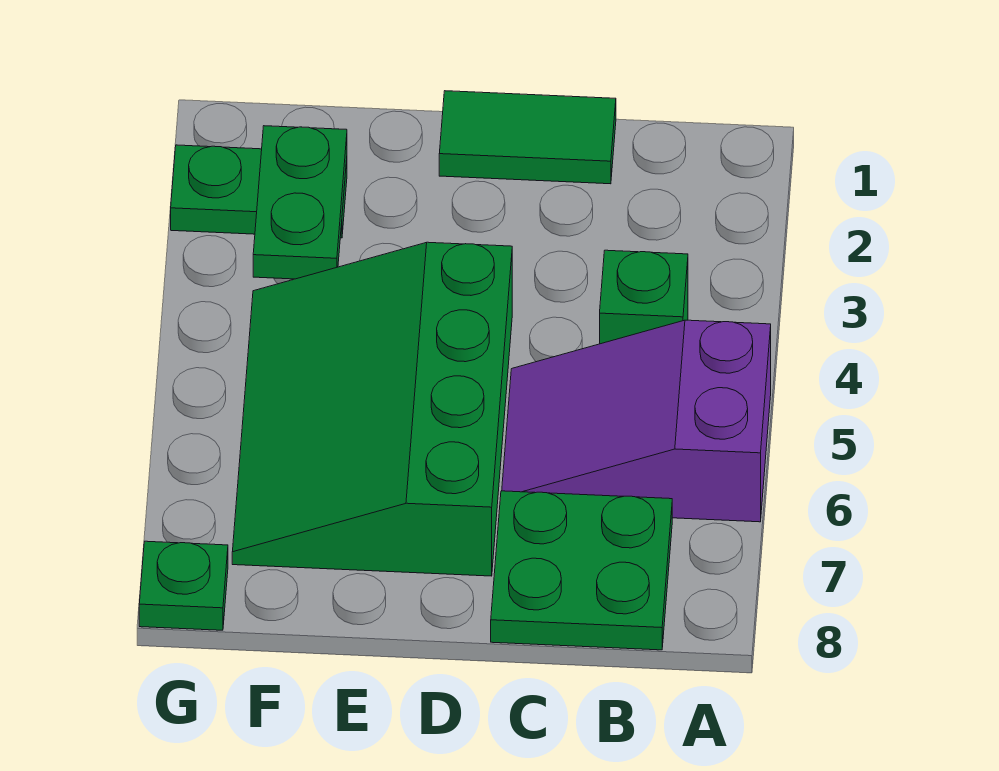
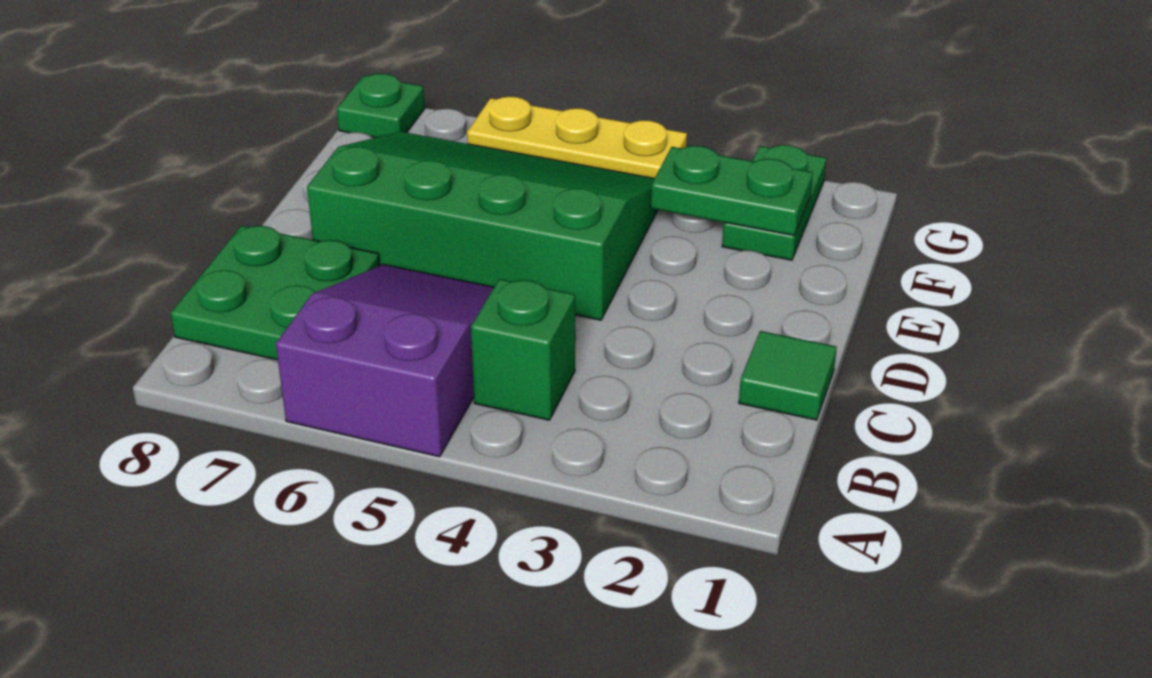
green 1x2 tile [439,91,616,184] -> green 1x1 tile [739,331,837,420]
none -> yellow 1x3 plate [467,96,687,179]

